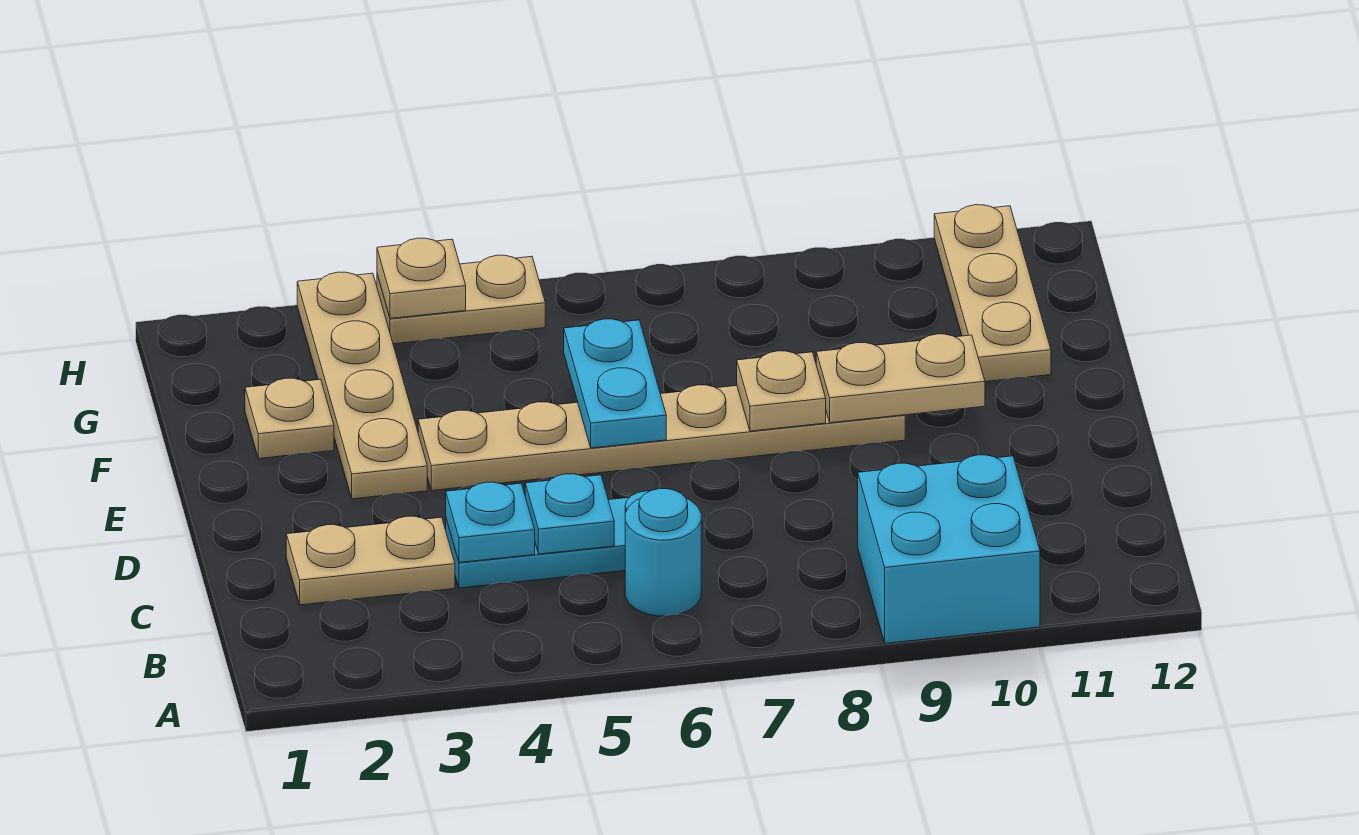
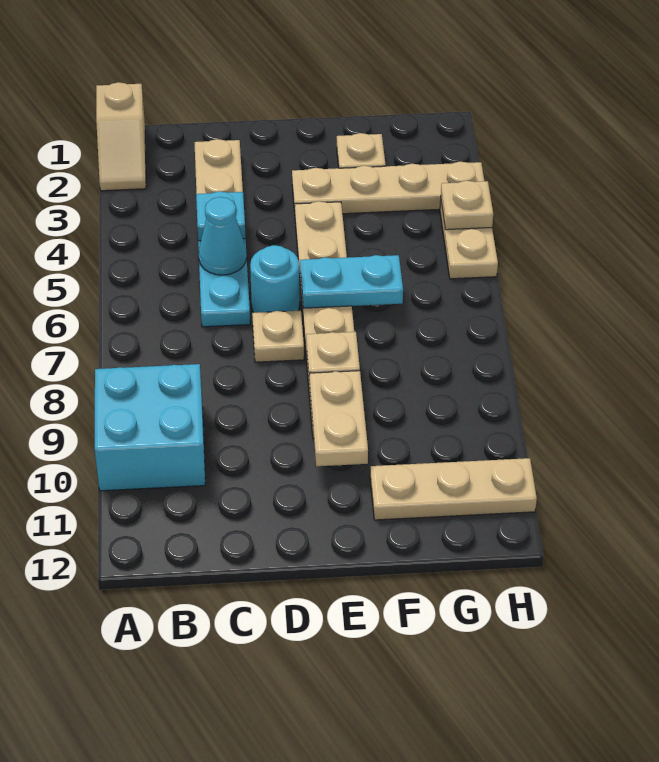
none -> tan 1x2 slope [96,82,146,191]
cyan 1x1 round brick [625,489,701,616] -> cyan 1x1 round brick moved to [250,245,300,313]
cyan 1x1 plate [525,474,614,554] -> cyan 1x1 cone [199,197,247,275]
none -> tan 1x1 plate [252,311,304,362]

